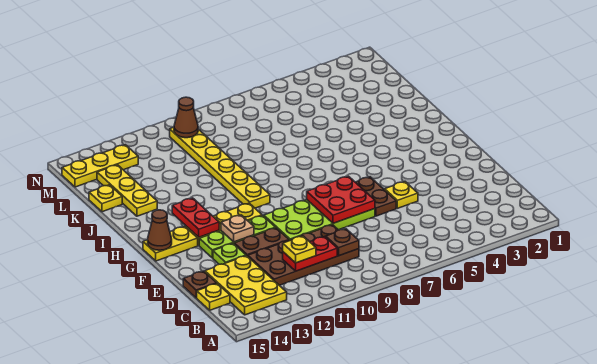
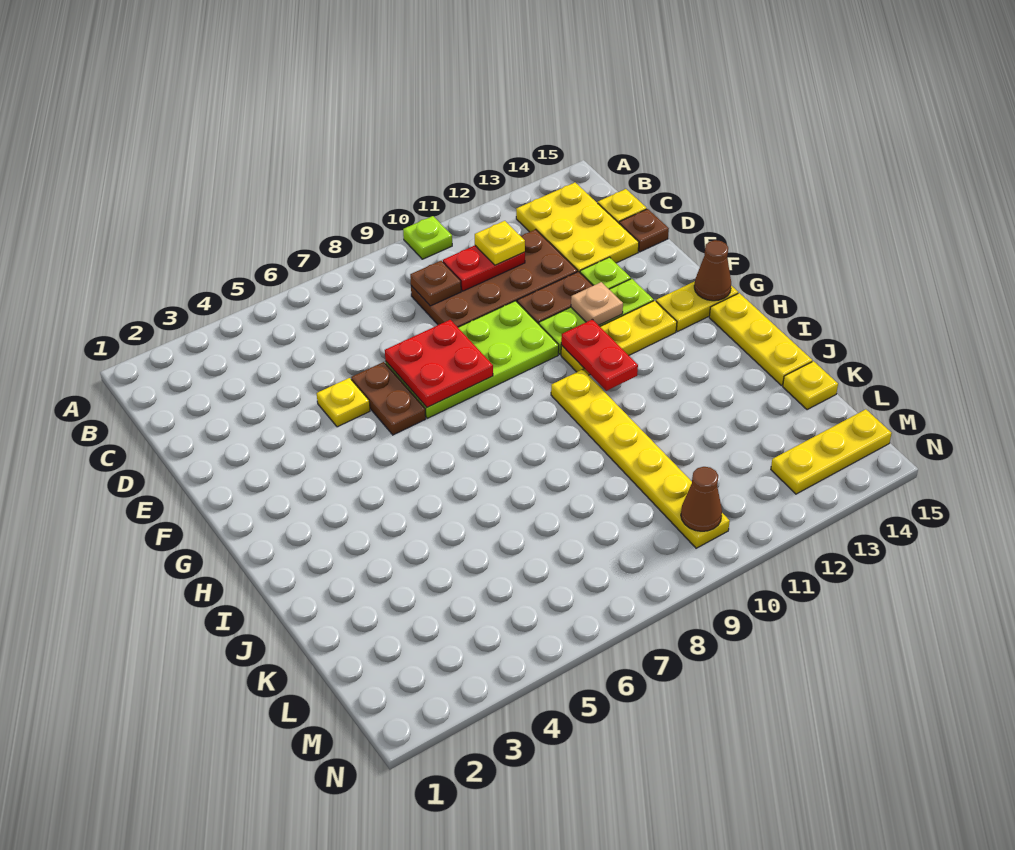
none -> lime 1x1 plate [403,216,452,259]
red 1x2 plate [172,198,219,237] -> red 1x2 plate moved to [561,319,638,391]
yellow 1x3 plate [97,165,157,216] -> yellow 1x3 plate moved to [709,293,812,386]

